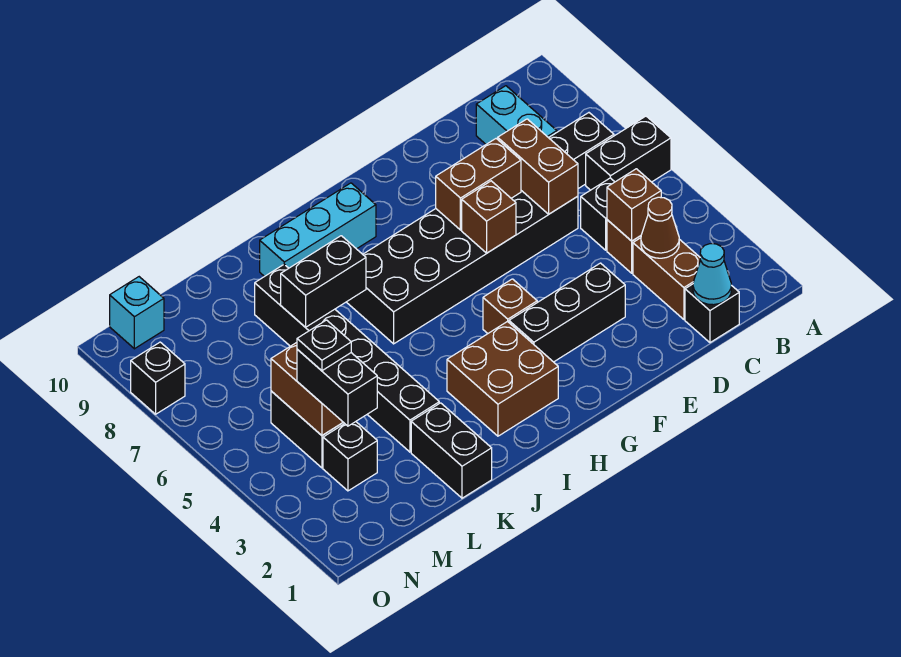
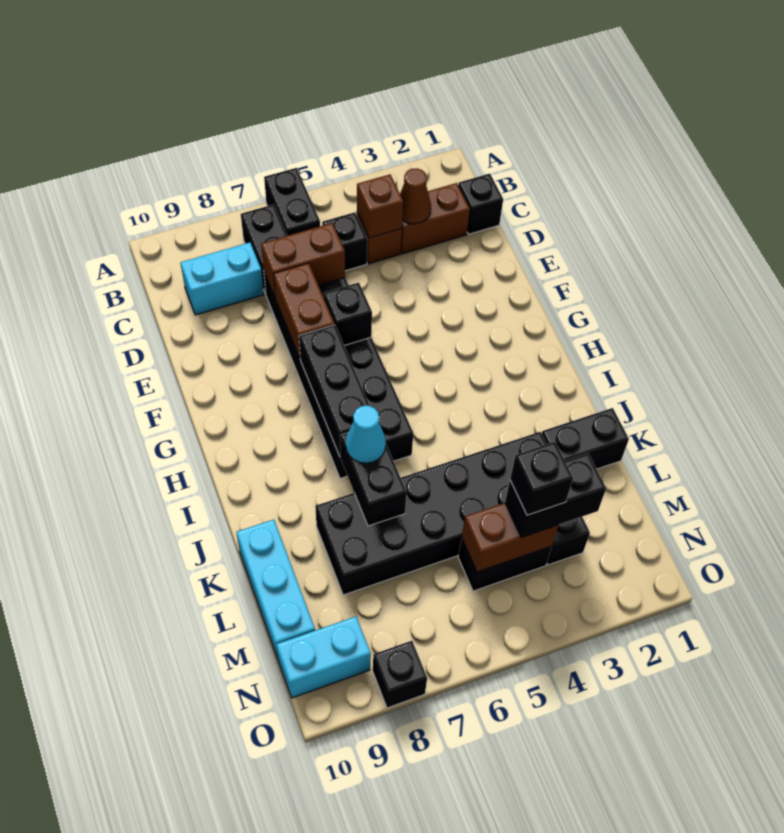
cyan 1x1 cone [693,244,731,305] -> cyan 1x1 cone moved to [346,406,386,463]
black 1x3 brick [509,263,625,362] -> black 1x3 brick moved to [299,325,370,456]
brown 1x1 brick [462,181,516,253] -> black 1x1 brick [324,283,372,346]
brown 1x1 brick [483,279,537,333] -> none
brown 2x2 brick [447,321,558,436] -> none
cyan 1x3 brick [260,183,376,277] -> cyan 1x3 brick moved to [236,520,315,658]
black 1x6 brick [255,264,439,452] -> black 2x6 brick [315,432,547,595]
black 1x1 plate [297,320,351,371] -> black 1x1 brick [510,442,573,515]
cyan 1x1 brick [110,277,164,349] -> cyan 1x2 brick [276,616,371,698]

